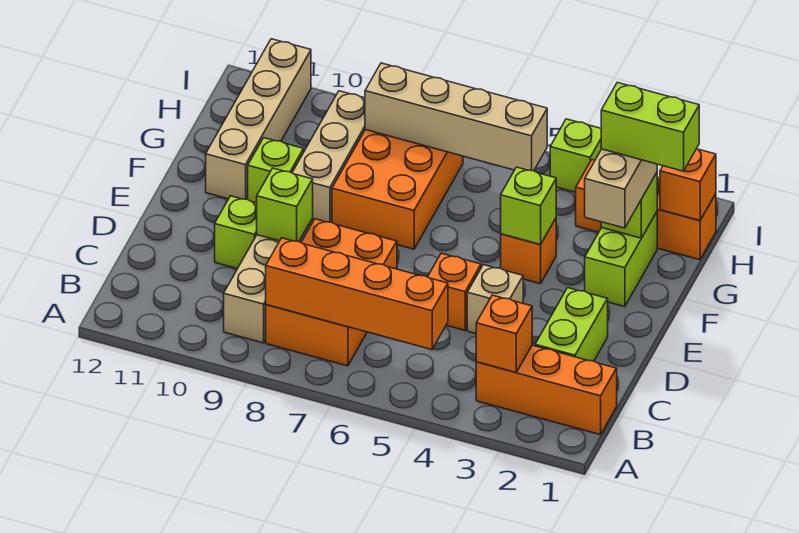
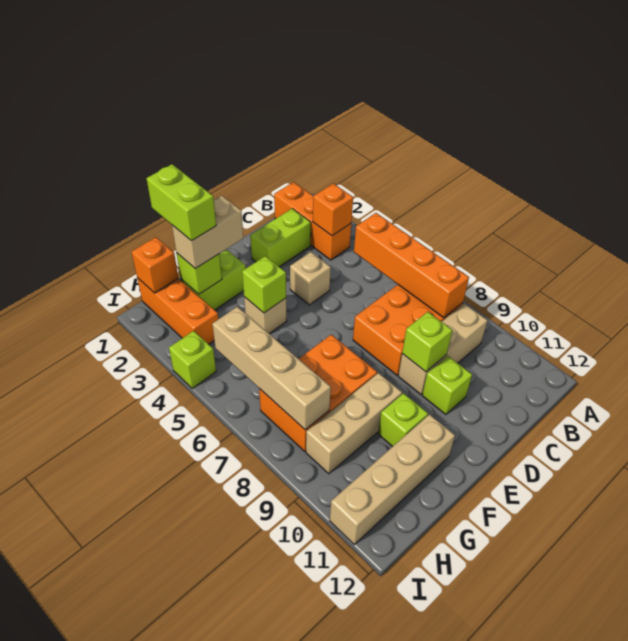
orange 1x1 brick [428,253,481,330] -> none
orange 1x1 brick [501,219,556,284] -> tan 1x1 brick [244,297,287,334]

